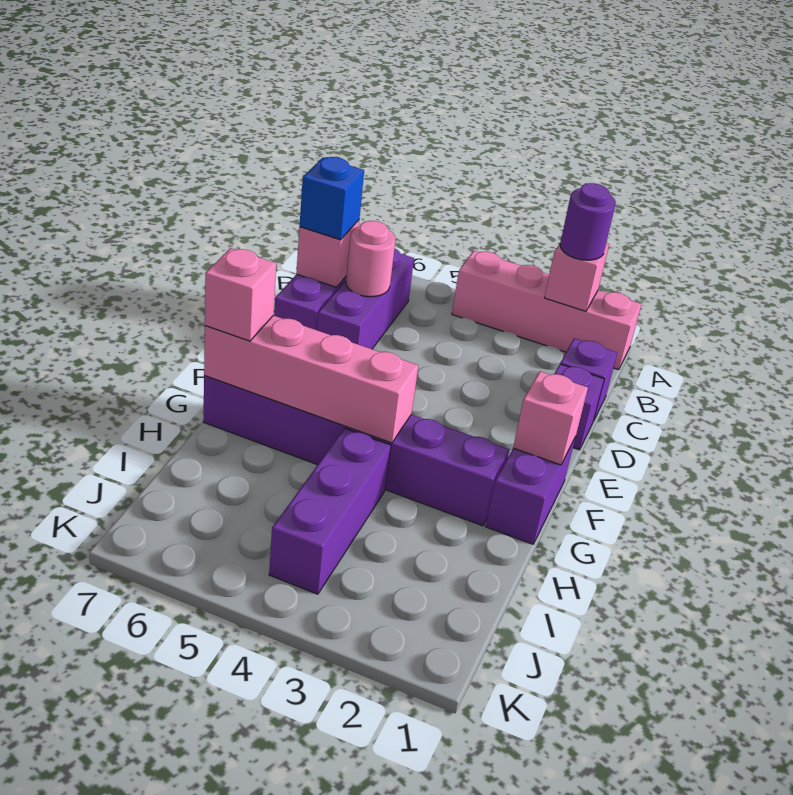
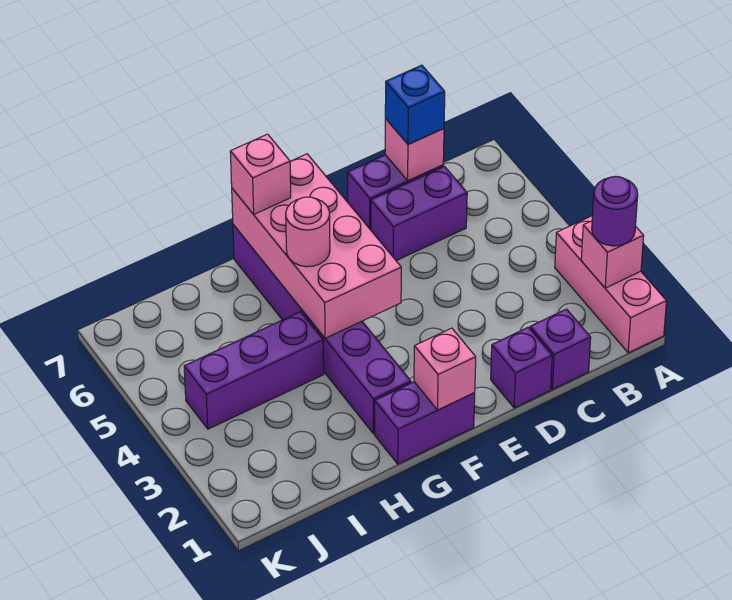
pink 1x4 brick [452,251,642,370] -> pink 1x3 brick [555,216,666,353]
purple 1x3 brick [317,249,414,349] -> purple 1x2 brick [371,166,467,261]
pink 1x1 round brick [346,221,395,297] -> pink 1x1 round brick moved to [286,197,330,267]
pink 1x4 brick [204,316,418,443] -> pink 2x4 brick [232,154,401,338]

